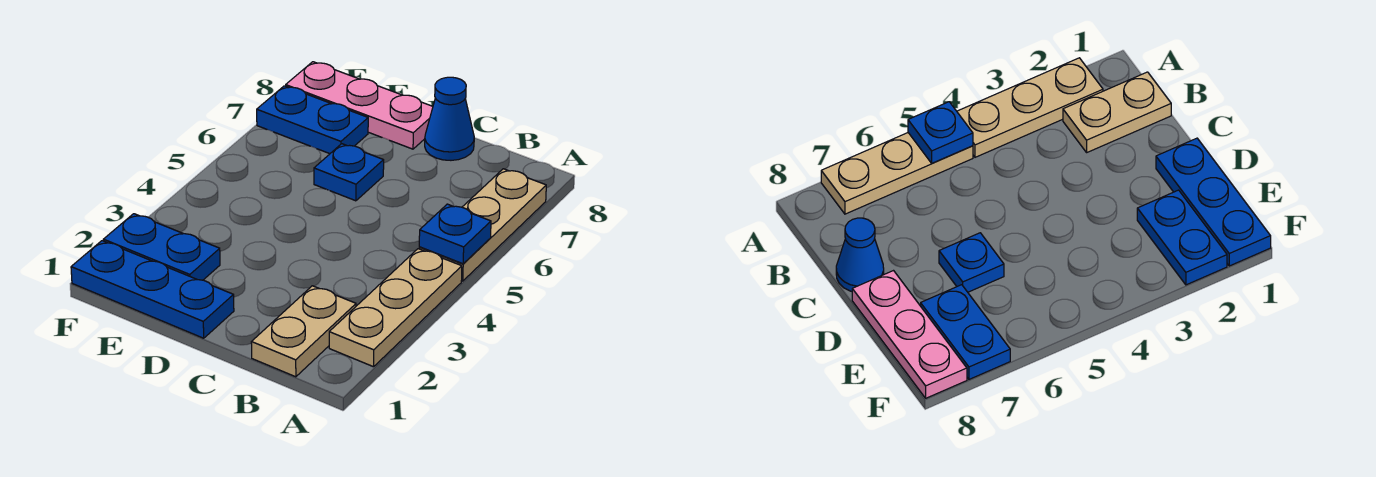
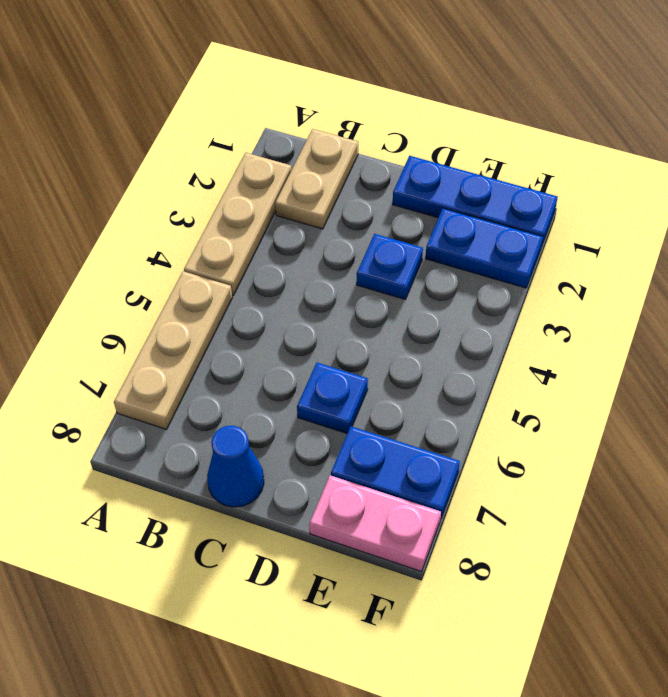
blue 1x1 plate [419,204,491,264] -> blue 1x1 plate moved to [357,234,423,299]
pink 1x3 plate [286,62,433,149] -> pink 1x2 plate [309,475,441,571]

